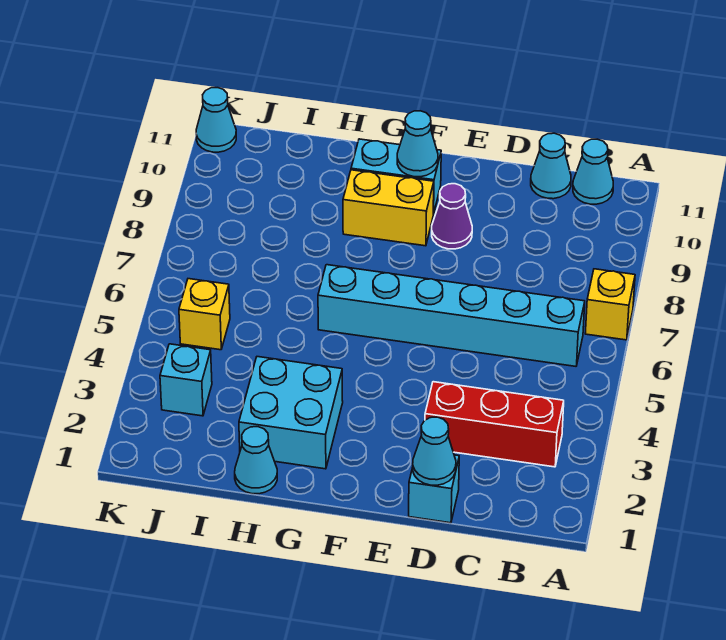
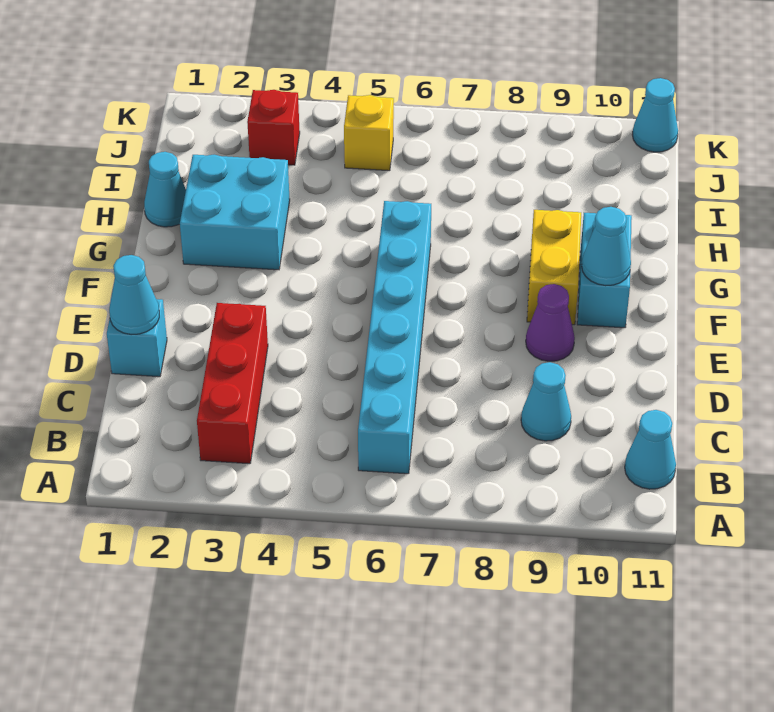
yellow 1x1 brick [585,269,635,340] -> none
cyan 1x1 cone [531,133,571,199] -> cyan 1x1 cone moved to [521,362,571,441]
cyan 1x1 brick [160,344,212,416] -> red 1x1 brick [247,90,300,165]

